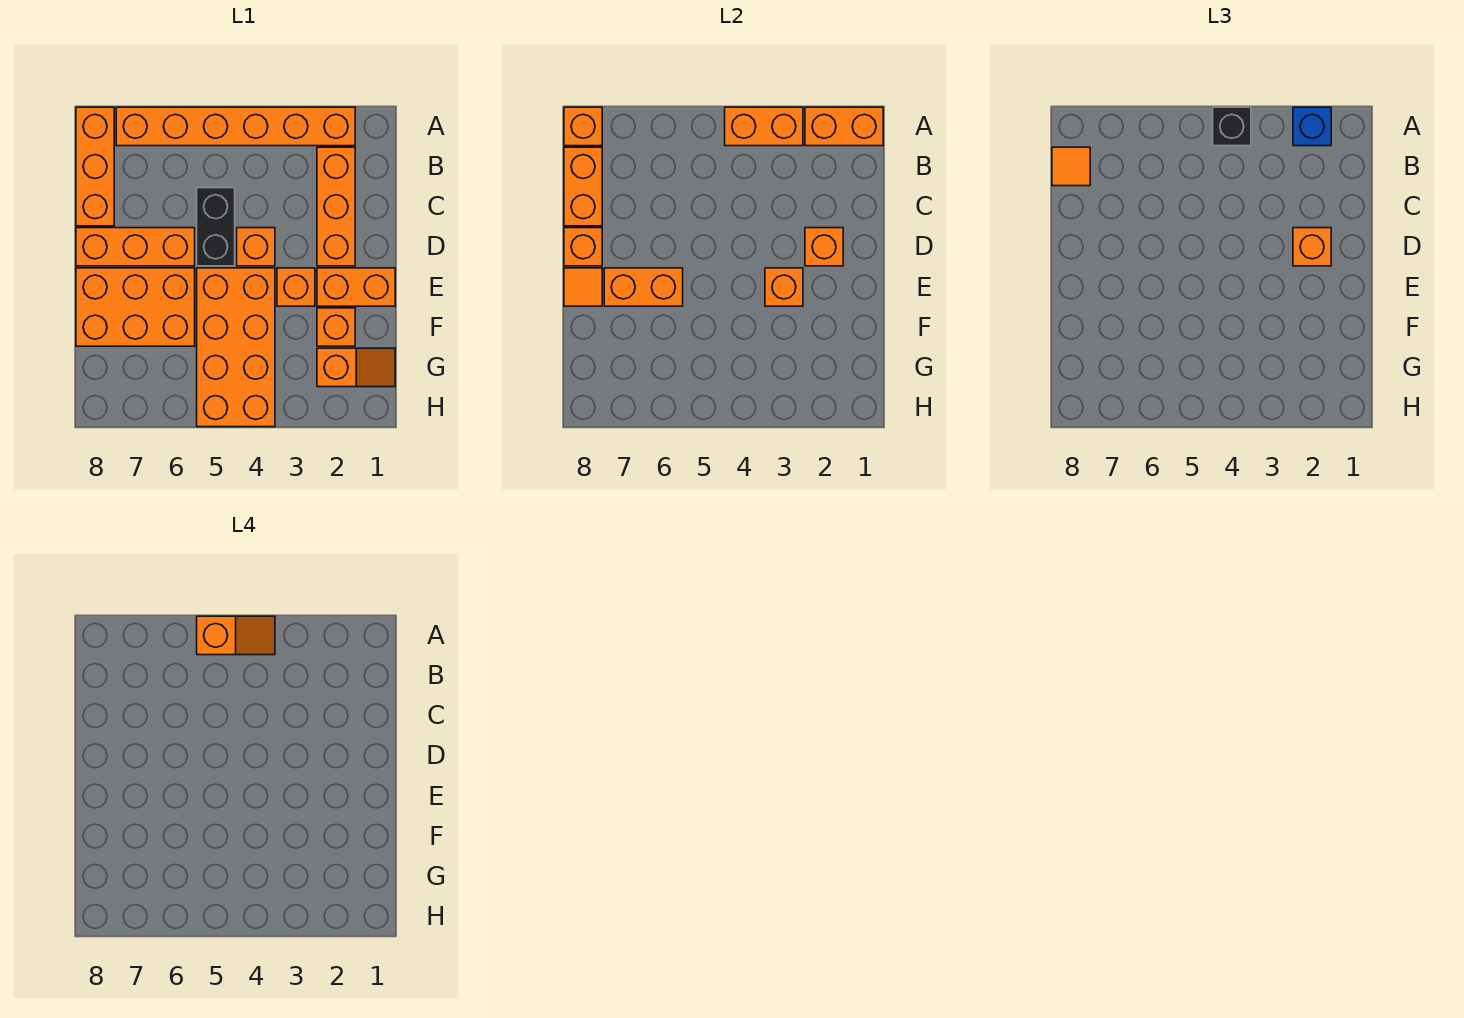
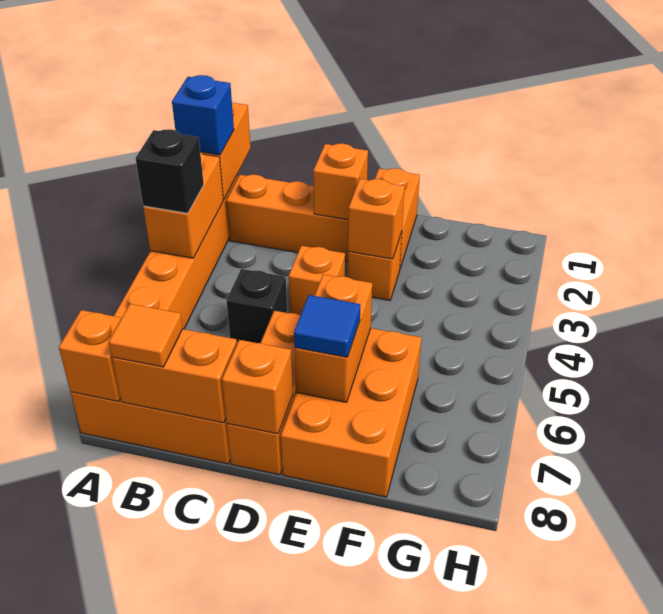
orange 1x2 slope [197,616,275,655] -> none
black 1x2 brick [197,188,235,266] -> black 1x1 brick [226,269,287,343]
orange 1x1 brick [1293,228,1331,266] -> none
orange 2x4 brick [197,268,275,427] -> none
none -> blue 1x1 tile [294,295,360,357]
orange 1x1 tile [564,268,602,306] -> none
orange 1x1 brick [317,308,355,346] -> none
orange 1x2 slope [317,348,395,387] -> none

